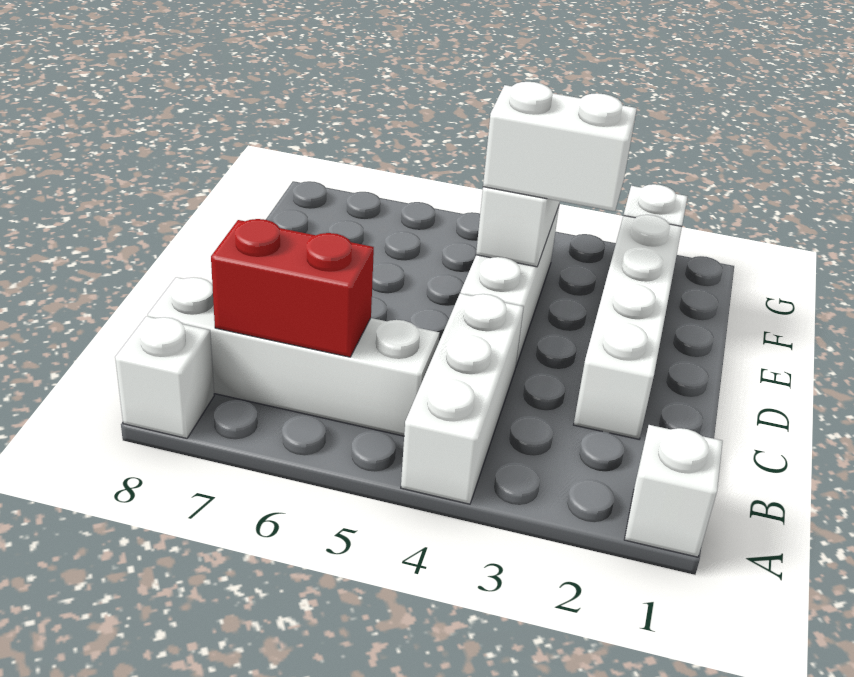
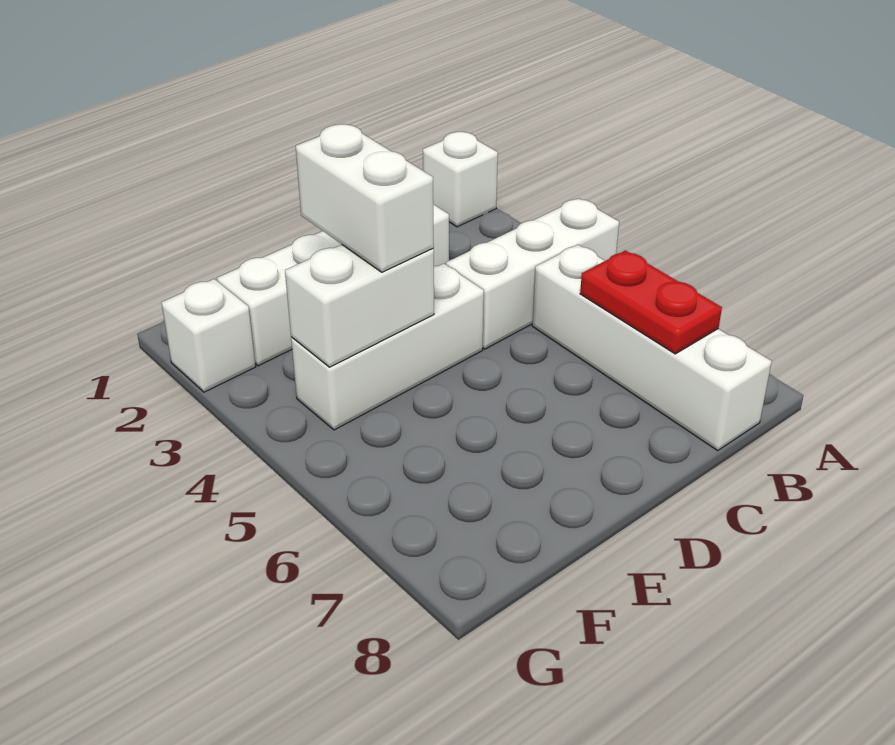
white 1x1 brick [115,316,214,438] -> none
red 1x2 brick [211,219,374,357] -> red 1x2 plate [580,250,722,354]

